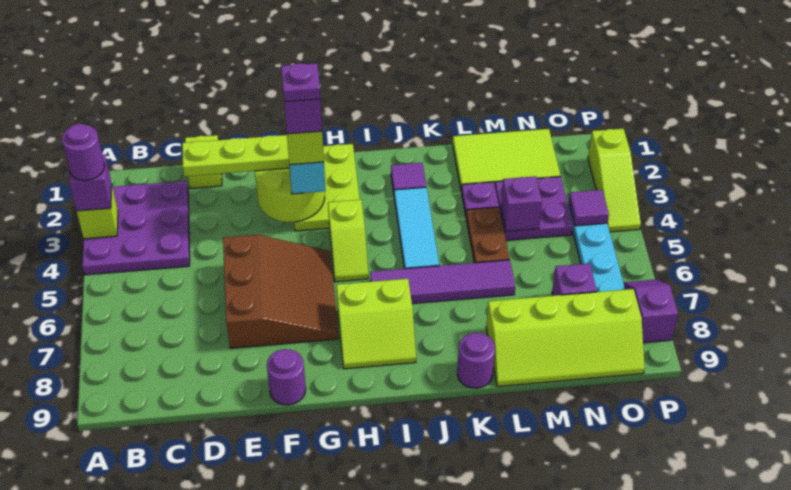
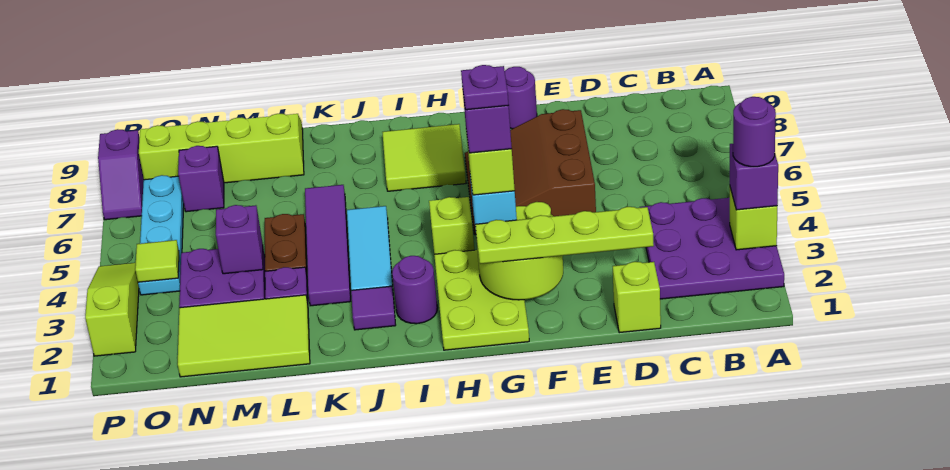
lime 2x2 slope [336,279,416,369] -> lime 2x2 tile [382,124,466,191]
purple 1x4 tile [370,260,515,304] -> purple 1x4 tile turned to [305,185,351,306]
purple 1x1 round brick [457,333,495,388] -> purple 1x1 round brick moved to [392,256,438,324]
purple 1x1 tile [569,190,609,226] -> lime 1x1 tile [135,240,179,282]

